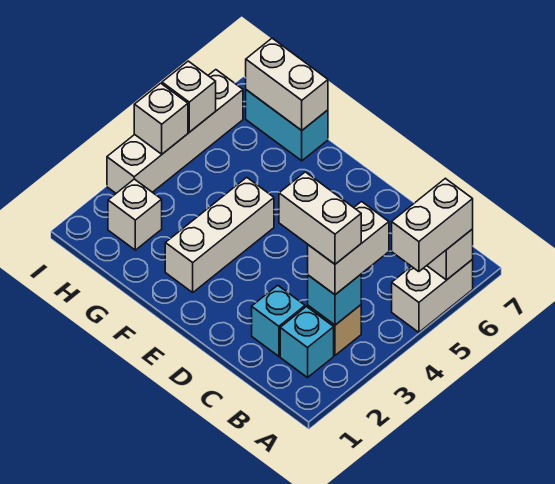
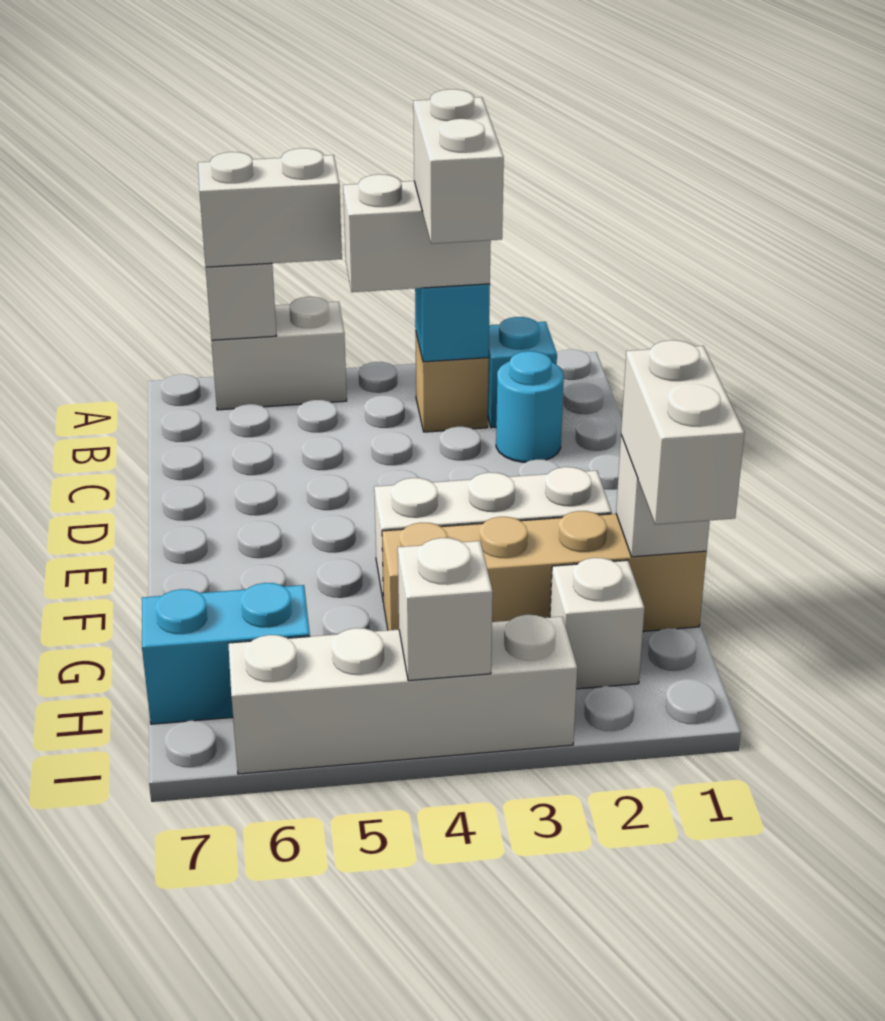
cyan 1x1 brick [252,285,305,356] -> cyan 1x1 round brick [496,351,564,462]
none -> tan 1x4 brick [382,511,707,631]
cyan 1x2 brick [246,90,328,161] -> cyan 1x2 brick turned to [142,583,310,724]
white 1x2 brick [246,38,328,130] -> white 1x2 brick moved to [621,340,744,524]
white 1x1 brick [162,61,216,132] -> white 1x1 brick moved to [616,435,710,557]

